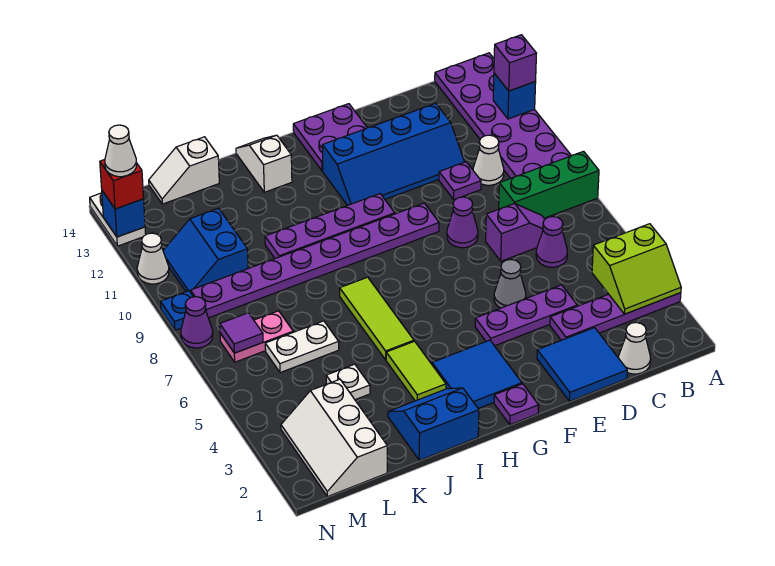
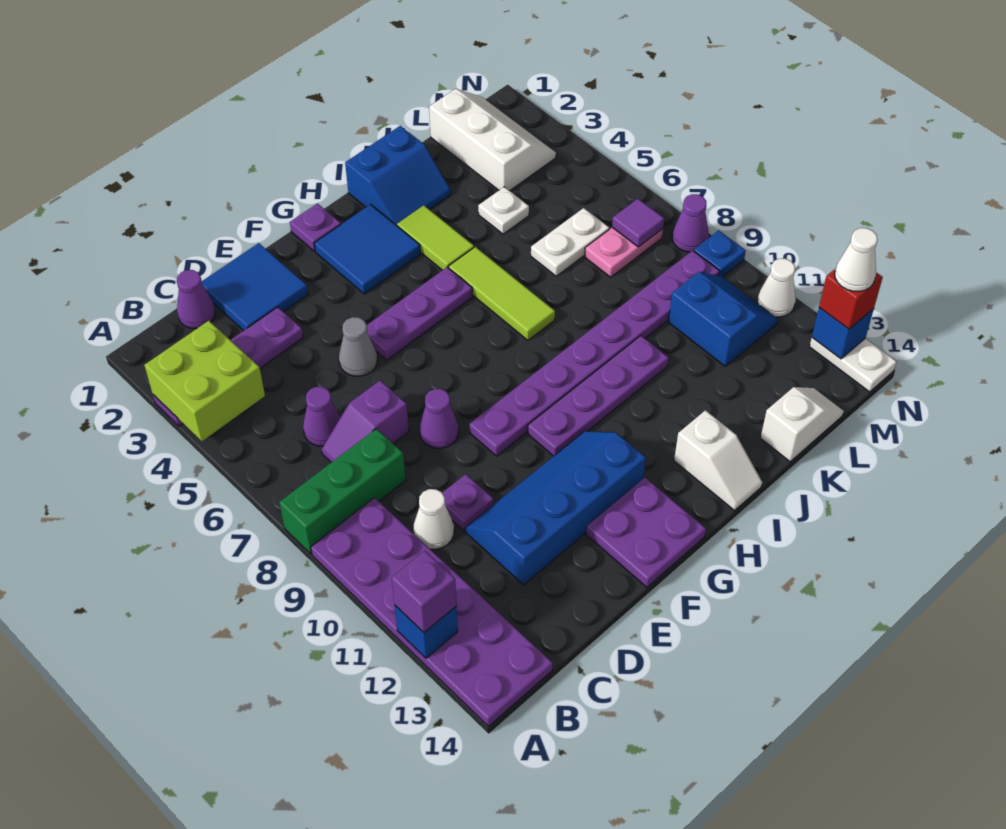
lime 2x2 slope [592,224,681,314] -> lime 2x2 brick [144,321,265,441]
white 1x1 cone [618,323,651,374] -> purple 1x1 cone [177,270,215,328]
purple 1x3 plate [475,285,577,346] -> purple 1x3 plate moved to [367,267,473,360]

